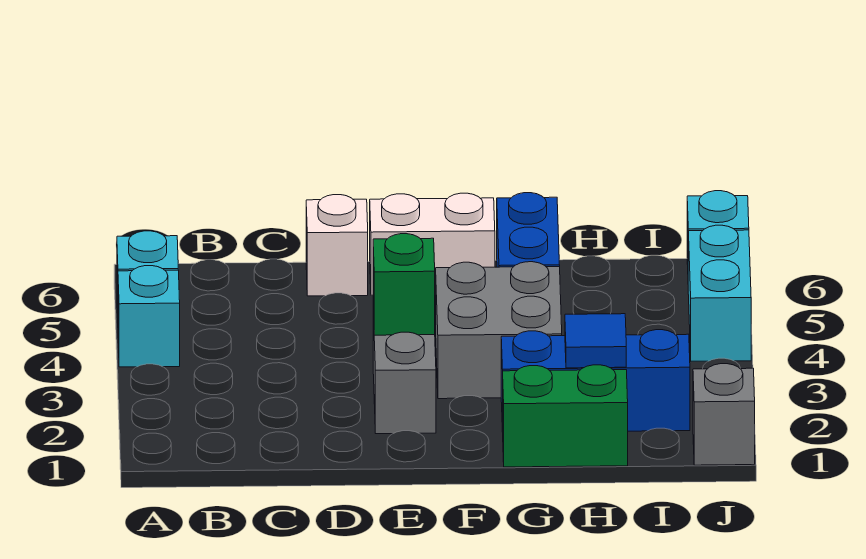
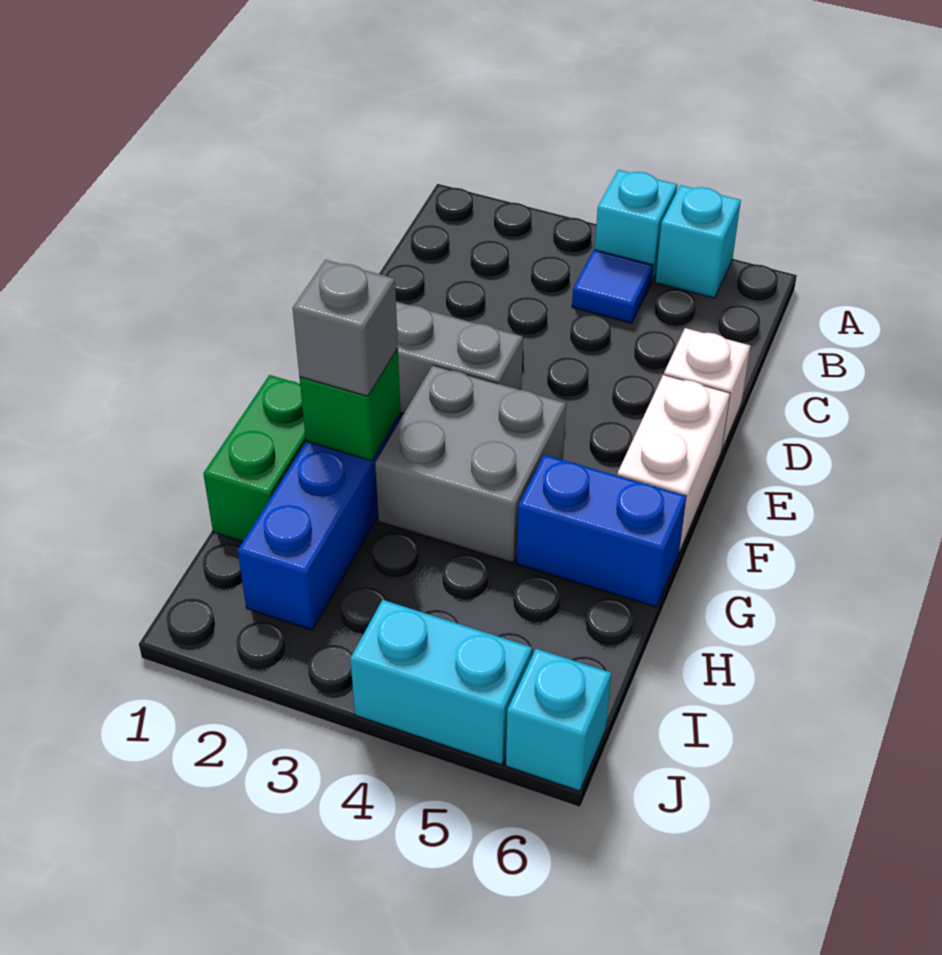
green 1x1 brick [373,234,435,335] -> green 1x1 brick moved to [299,348,401,461]
blue 1x1 tile [565,314,626,368] -> blue 1x1 tile moved to [572,249,653,323]
grey 1x1 brick [693,364,755,465] -> grey 1x1 brick moved to [293,260,398,396]

